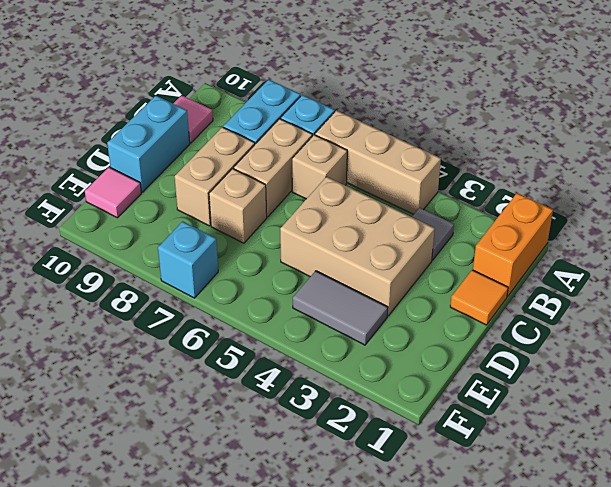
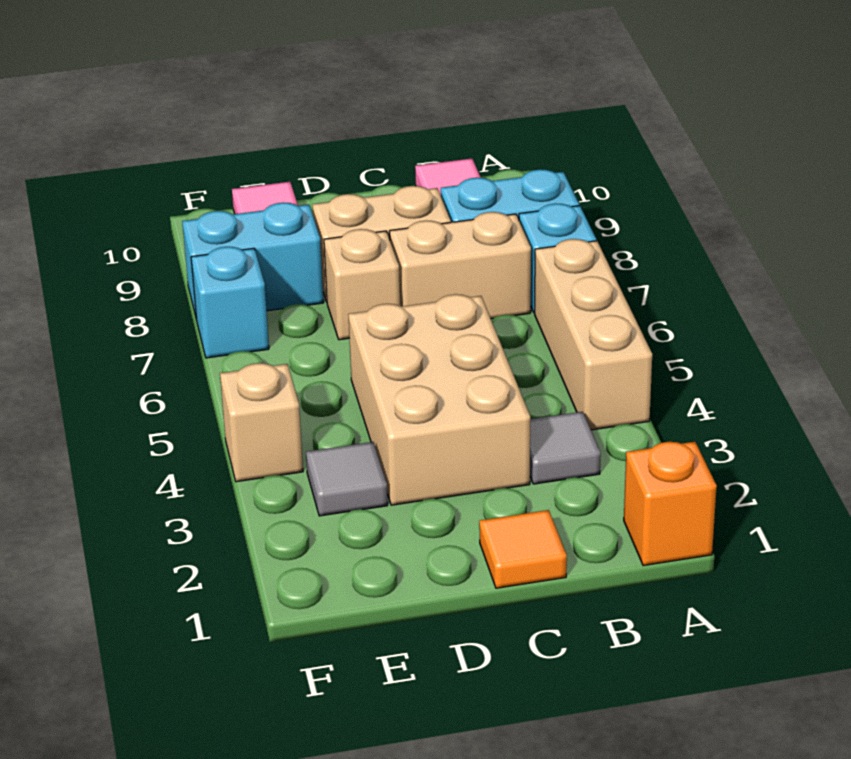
orange 1x2 brick [473,193,553,297] -> orange 1x1 brick [624,442,717,566]
tan 1x1 brick [292,135,347,199] -> tan 1x1 brick moved to [220,363,303,482]
cyan 1x2 brick [107,96,190,192] -> cyan 1x2 brick moved to [182,202,324,320]
grey 1x2 tile [293,271,388,345] -> grey 1x1 tile [306,442,388,516]

